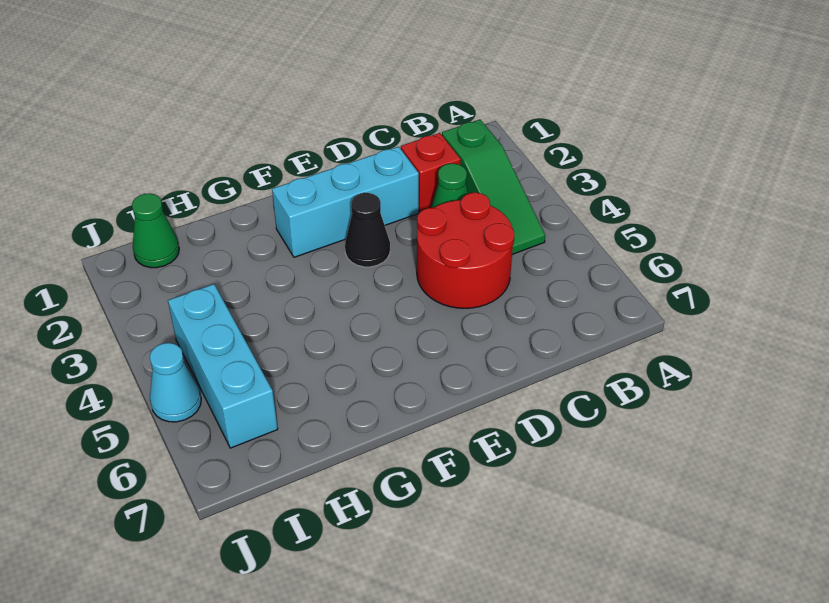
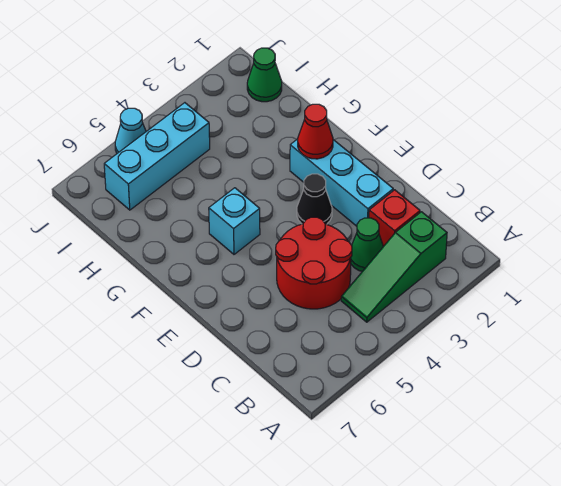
none -> red 1x1 cone [298,104,333,159]
none -> cyan 1x1 brick [209,188,260,254]

